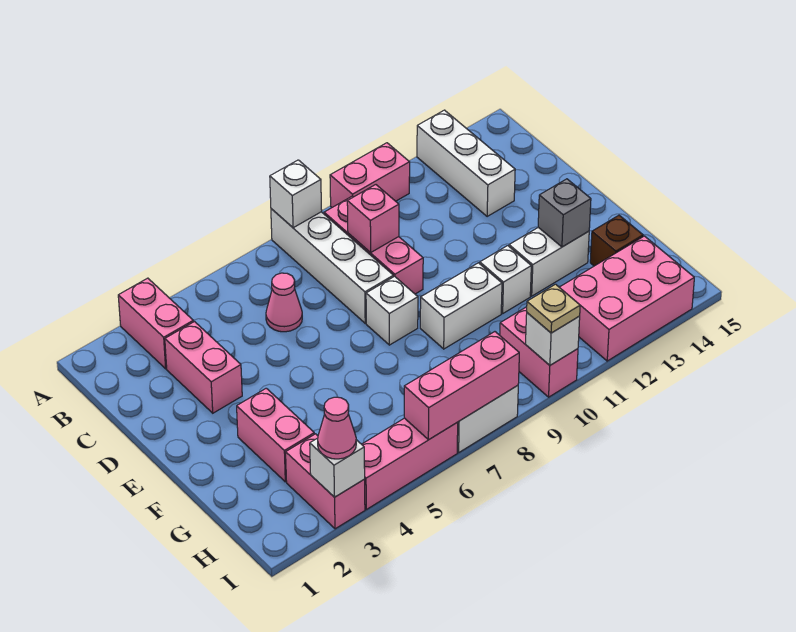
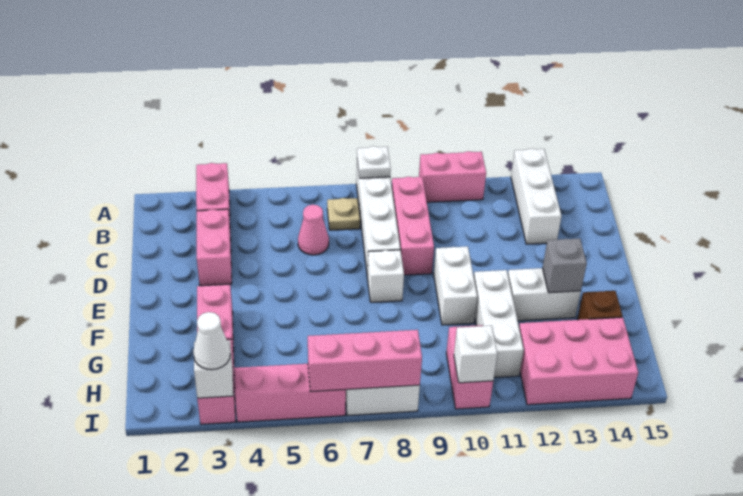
white 1x1 brick [270,160,322,228] -> white 1x1 plate [357,146,391,178]
pink 1x1 brick [347,185,399,253] -> none
white 1x2 brick [420,263,502,349] -> white 1x2 brick turned to [434,246,477,325]
white 1x1 brick [480,246,531,313] -> white 1x3 brick [474,270,524,377]
pink 1x1 cone [318,397,356,459] -> white 1x1 cone [193,312,230,370]
tan 1x1 plate [527,284,580,333] -> tan 1x1 plate moved to [327,198,360,230]

